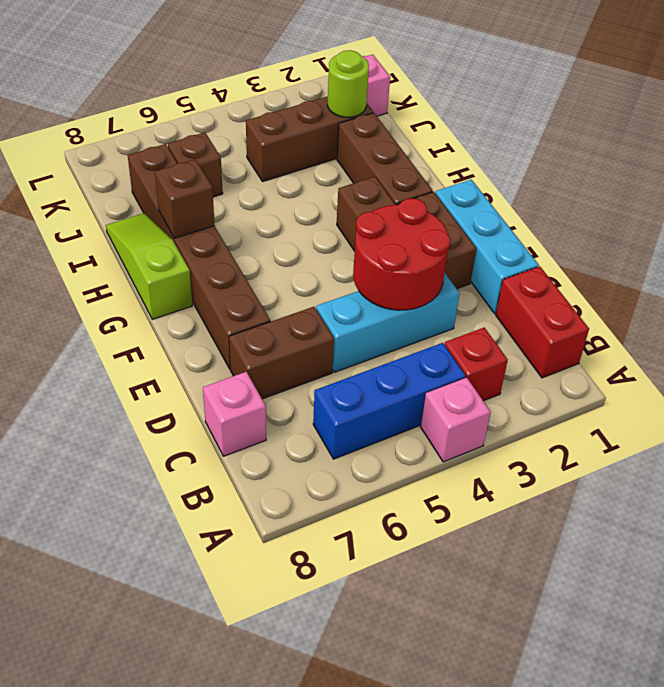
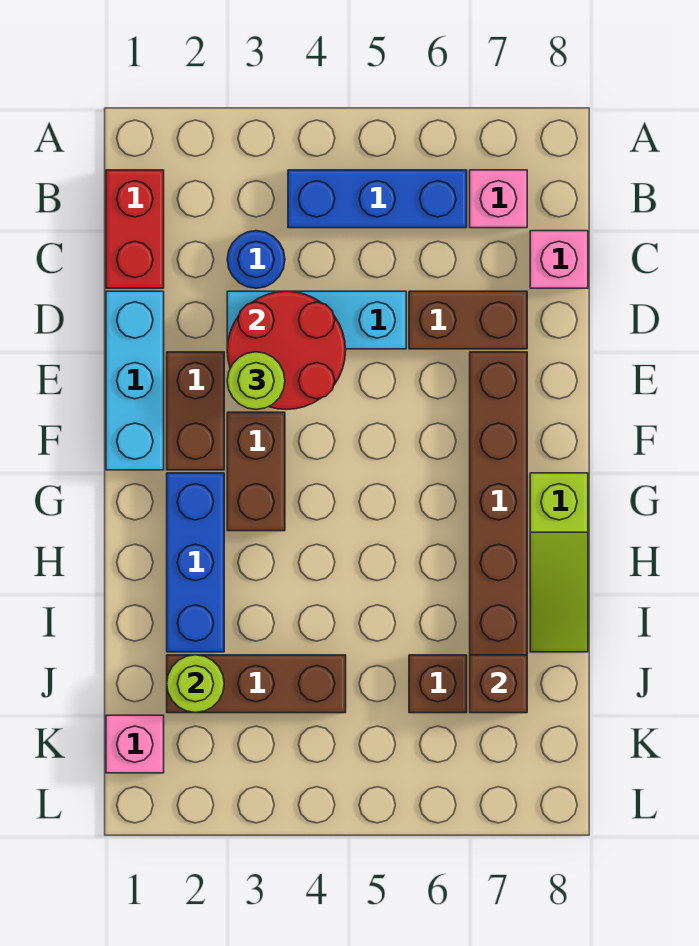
pink 1x1 brick [421,378,491,462] -> pink 1x1 brick moved to [470,170,527,228]
red 1x1 brick [444,327,508,401] -> none
none -> blue 1x1 round brick [227,231,285,288]
none -> lime 1x1 round brick [227,352,285,409]
brown 1x3 brick [337,113,433,205] -> blue 1x3 brick [167,473,224,652]
brown 1x1 brick [155,159,215,238] -> brown 1x1 brick moved to [470,655,527,713]

